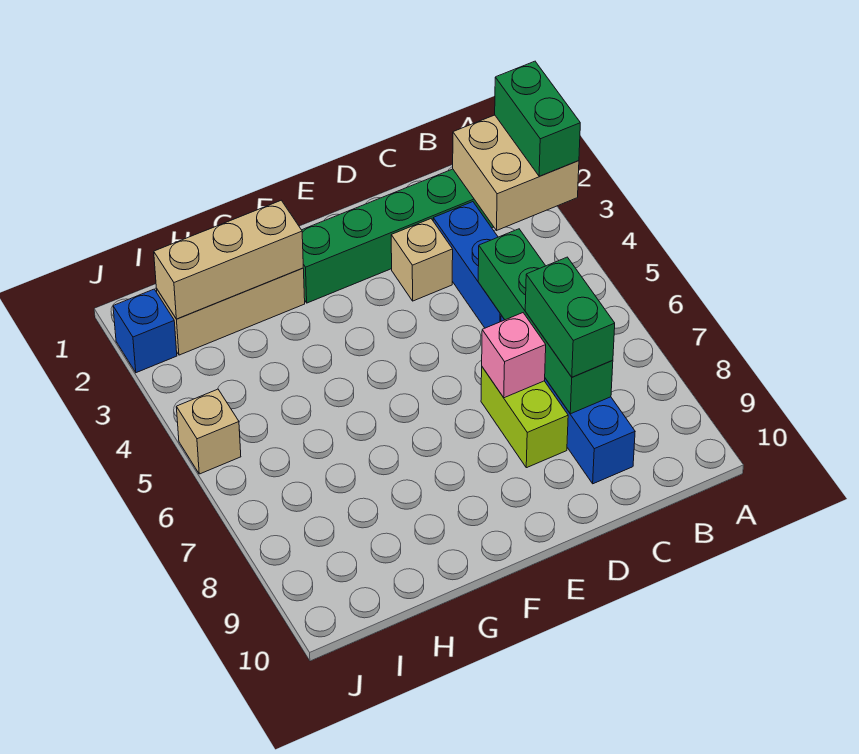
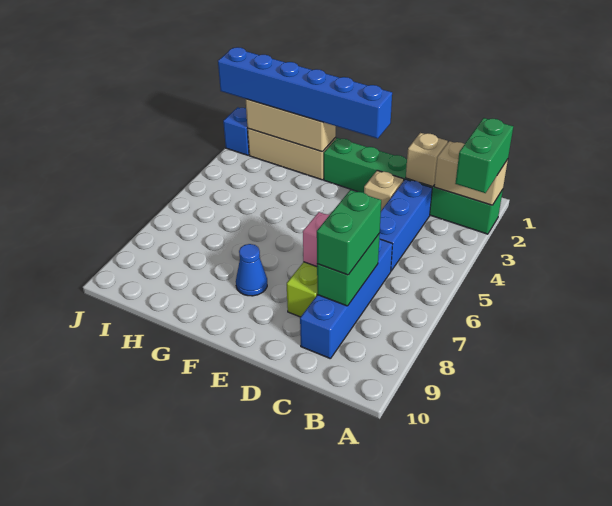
tan 2x2 brick [453,115,579,231] -> tan 1x2 brick [434,141,508,205]
green 1x4 brick [478,229,613,414] -> green 1x2 brick [317,233,380,306]
none -> blue 1x6 brick [218,47,392,139]
none -> blue 1x1 cone [236,244,267,296]
tan 1x1 brick [176,389,241,474] -> tan 1x1 brick moved to [406,133,448,187]

